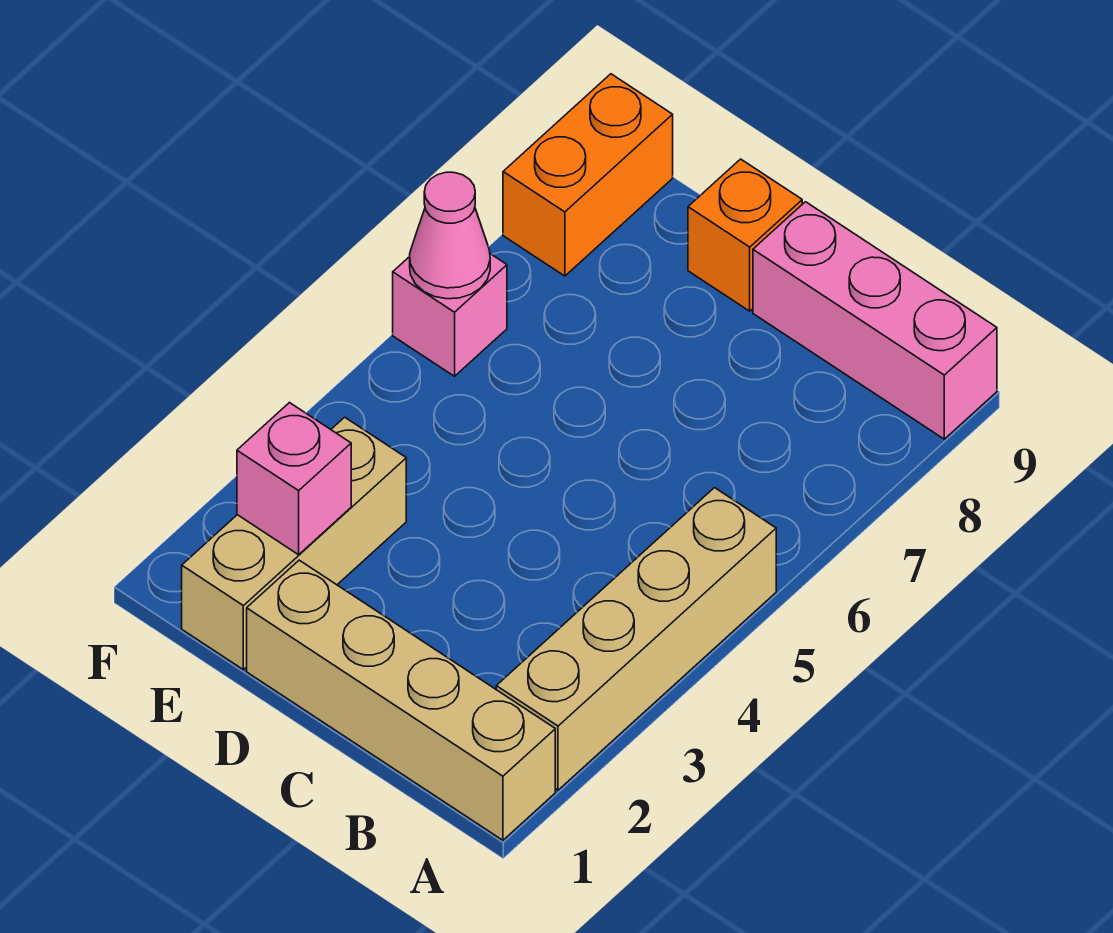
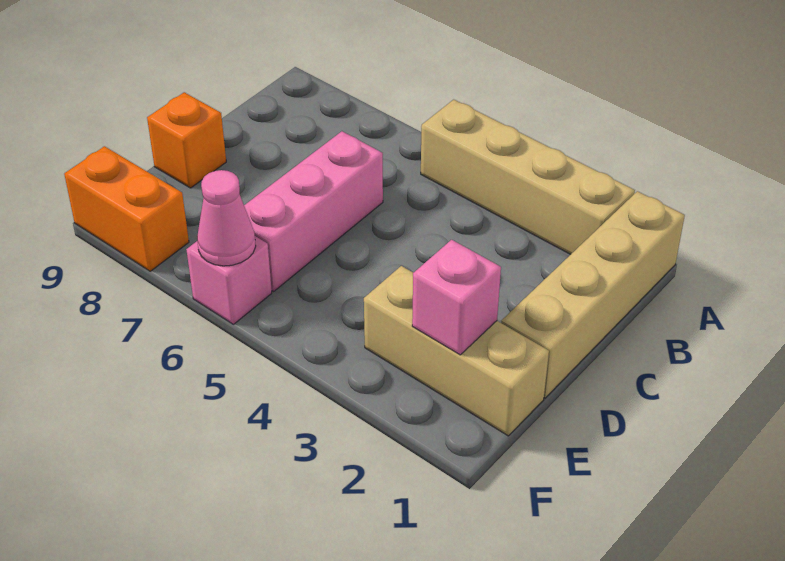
pink 1x3 brick [753,202,997,439] -> pink 1x3 brick moved to [244,131,383,291]

